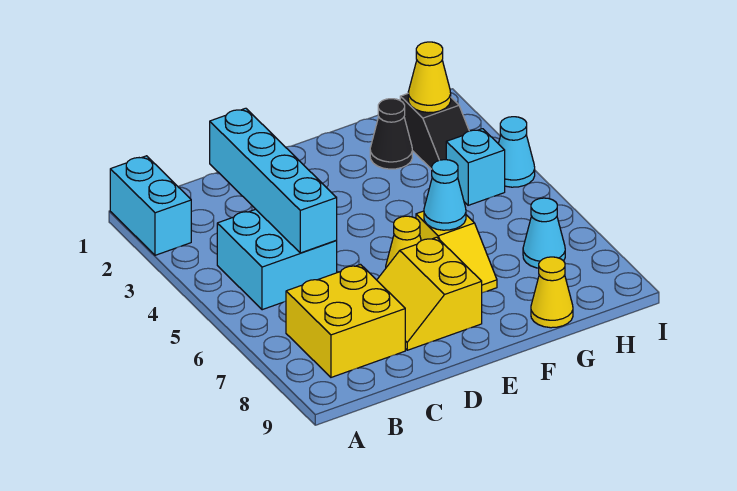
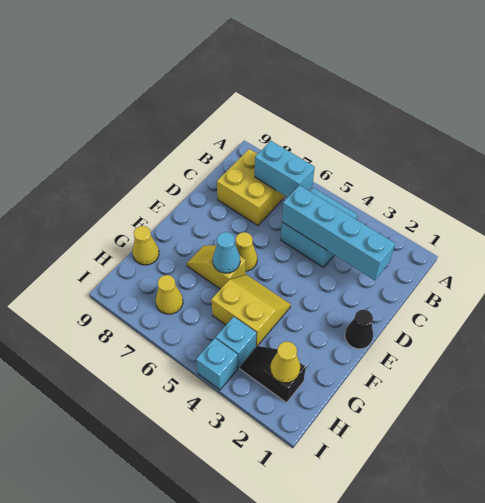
cyan 1x2 brick [110,156,191,255] -> cyan 1x2 brick moved to [255,141,315,197]
yellow 2x2 slope [377,237,482,350] -> yellow 2x2 slope moved to [211,275,291,347]
black 1x1 cone [370,99,412,169] -> black 1x1 cone moved to [345,310,373,349]
cyan 1x1 cone [523,198,565,268] -> yellow 1x1 cone [156,275,183,314]
cyan 1x1 cone [498,117,535,187] -> cyan 1x1 brick [196,338,238,390]

